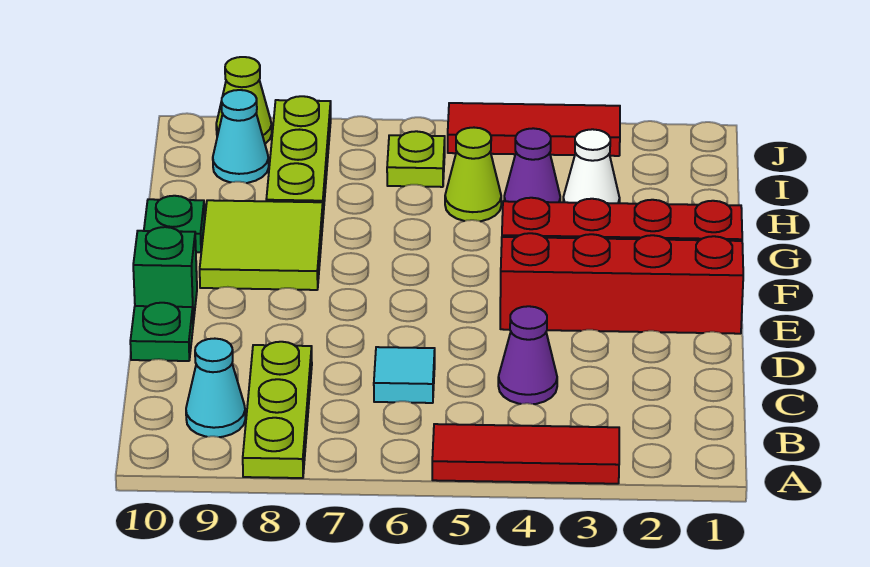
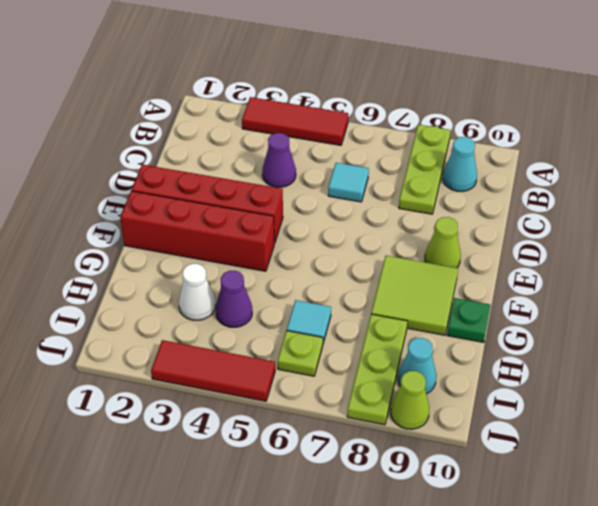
green 1x1 plate [130,303,193,361] -> none
green 1x1 brick [133,227,197,323] -> none
lime 1x1 cone [445,128,501,221] -> lime 1x1 cone moved to [425,217,461,268]
none -> cyan 1x1 tile [287,300,331,343]

